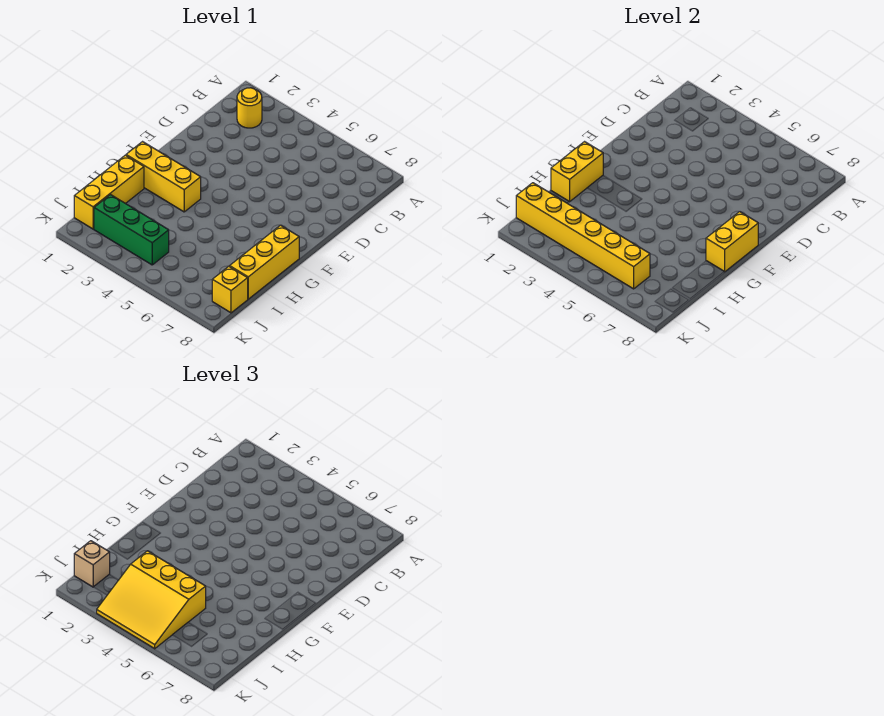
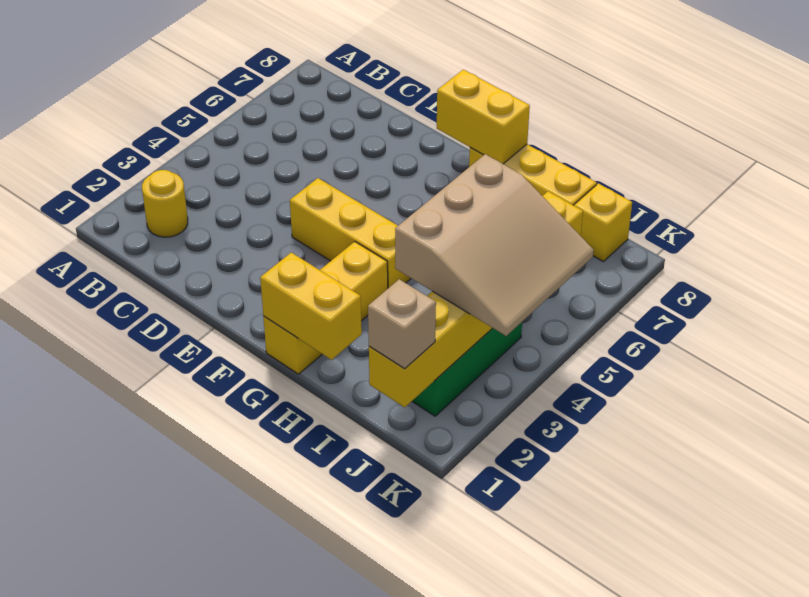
yellow 1x3 brick [74,155,144,229] -> yellow 1x3 brick moved to [290,178,411,288]
yellow 3x3 slope [97,551,206,649] -> tan 3x3 slope [395,154,594,336]

